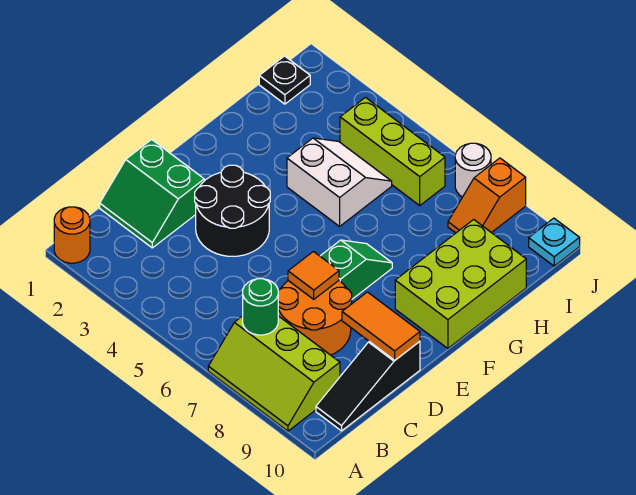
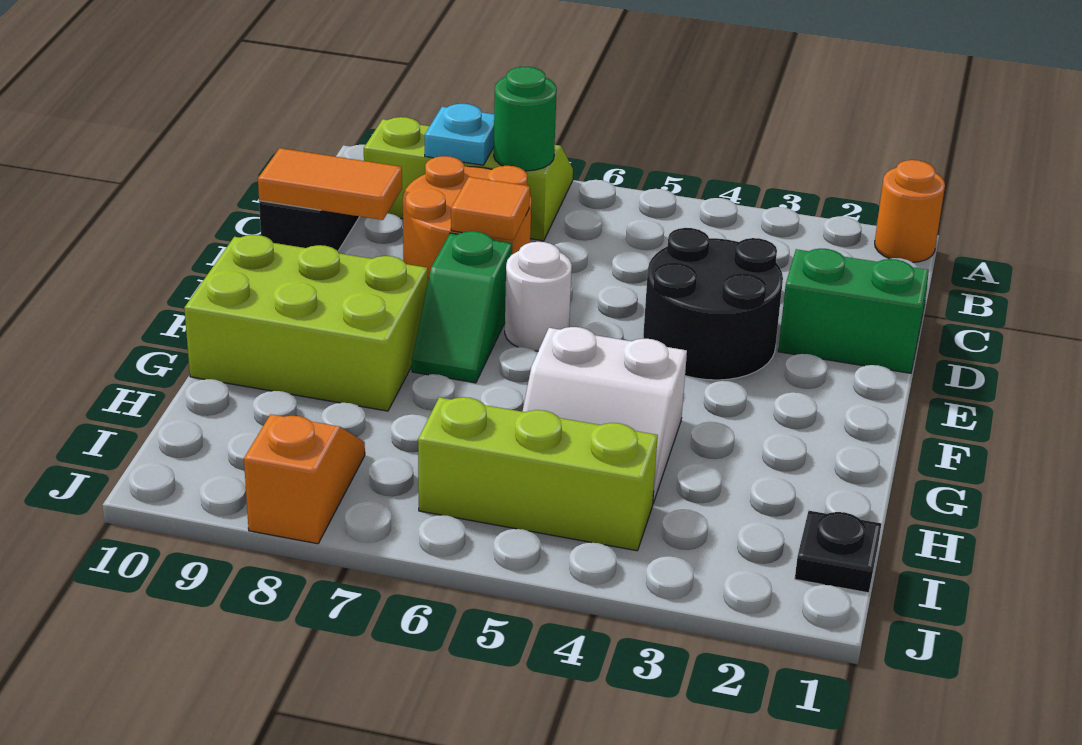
lime 2x3 brick [395,219,526,348] -> lime 2x3 brick turned to [184,235,428,411]
white 1x1 round brick [455,143,491,197] -> white 1x1 round brick moved to [505,242,572,351]
cyan 1x1 plate [529,218,580,266] -> cyan 1x1 plate moved to [425,104,494,165]

